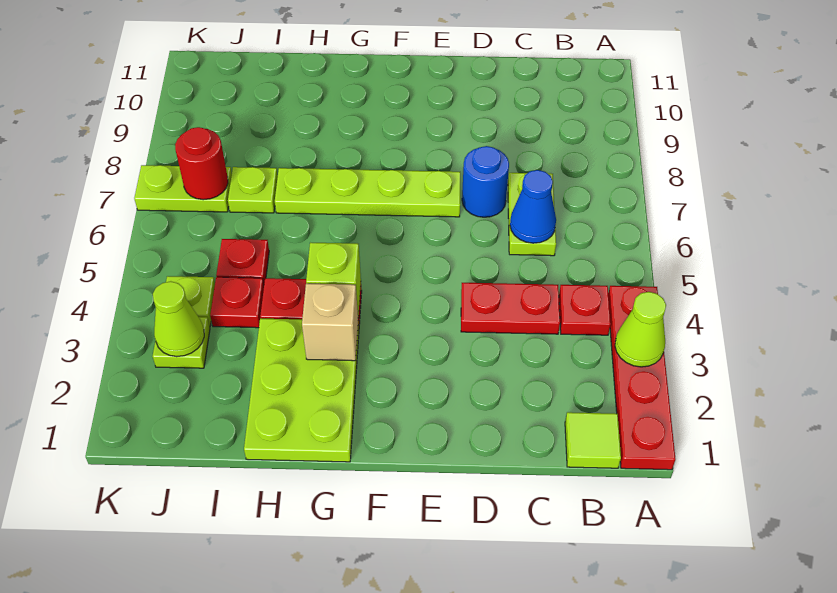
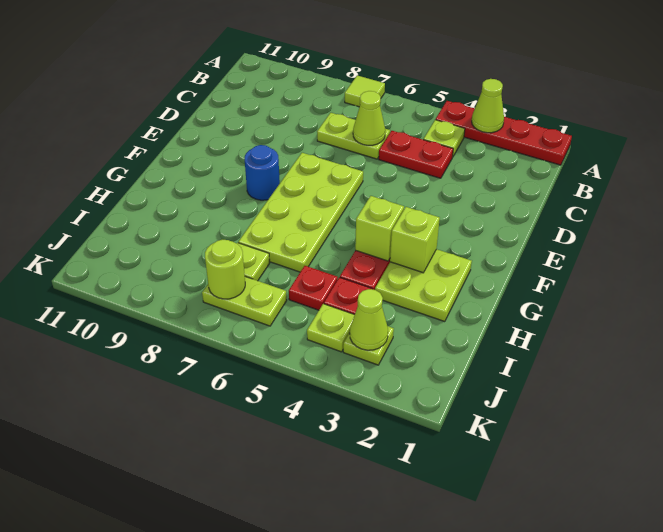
lime 1x1 tile [565,412,621,468] -> lime 1x1 tile moved to [345,75,385,107]
red 1x1 plate [559,285,611,335] -> lime 1x1 plate [423,120,465,157]
red 1x2 plate [461,283,560,334] -> red 1x2 plate turned to [379,131,453,178]
blue 1x1 cone [510,170,556,243] -> lime 1x1 cone [353,91,385,145]
blue 1x1 round brick [462,146,509,217] -> blue 1x1 round brick moved to [245,145,280,200]
lime 1x4 plate [275,168,460,217] -> lime 2x4 plate [238,153,363,272]
lime 2x3 plate [244,319,359,462] -> lime 2x2 plate [375,249,472,322]
tan 1x1 brick [302,284,358,361] -> lime 1x1 brick [390,207,440,273]
lime 1x2 plate [134,165,232,212] -> lime 1x2 plate turned to [202,277,287,326]
red 1x1 round brick [175,127,228,200] -> lime 1x1 round brick [205,240,245,299]

